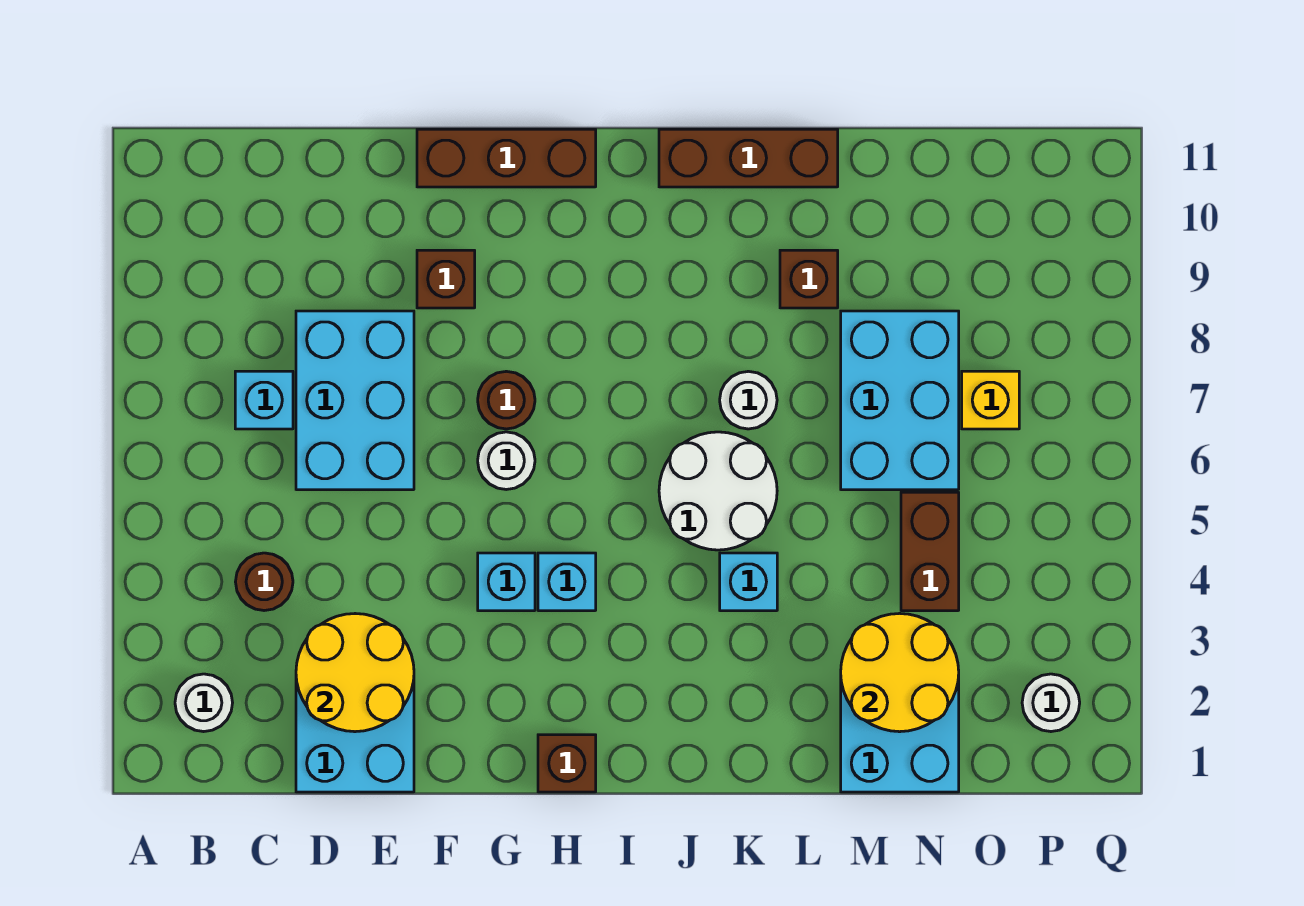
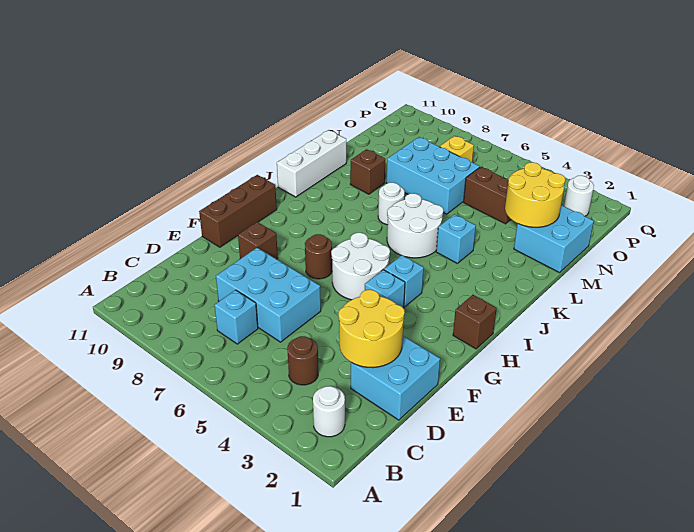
white 1x1 round brick [478,432,535,490] -> white 2x2 round brick [331,233,390,300]
brown 1x3 brick [659,129,838,187] -> white 1x3 brick [277,130,346,197]

